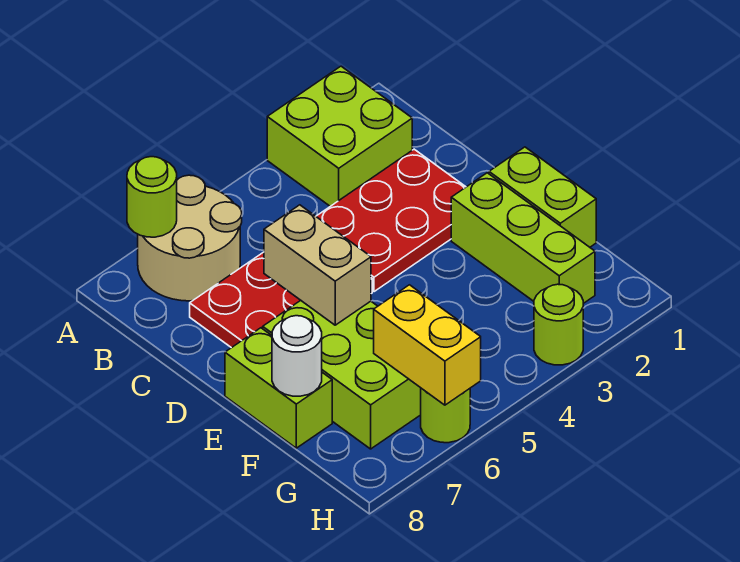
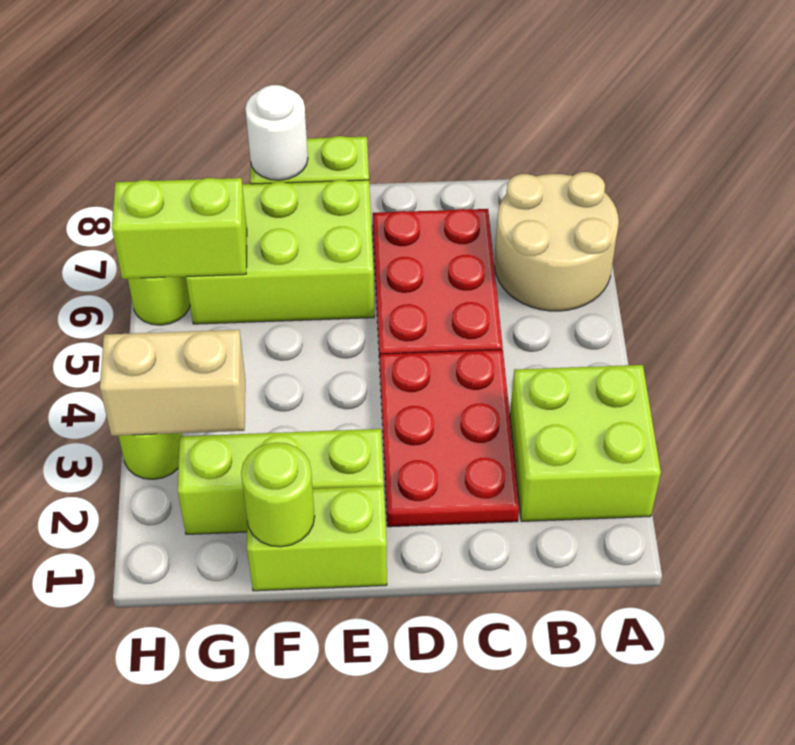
lime 1x1 round brick [127,157,177,237] -> lime 1x1 round brick moved to [241,443,315,547]
tan 1x2 brick [264,205,371,325] -> tan 1x2 brick moved to [100,330,245,436]
yellow 1x2 brick [374,285,481,405] -> lime 1x2 brick [112,178,247,279]

